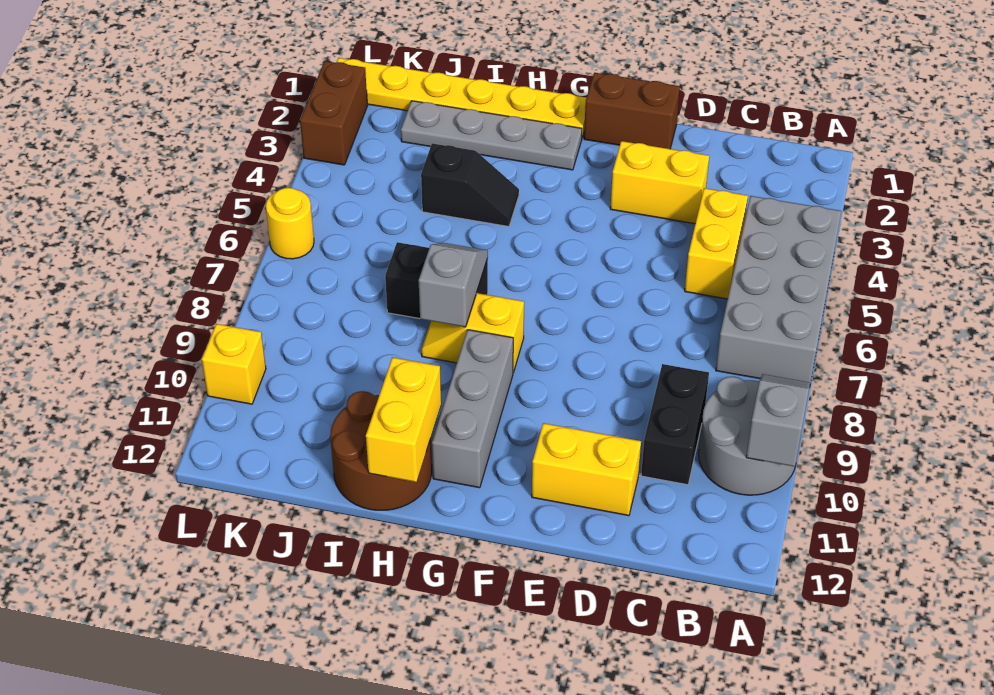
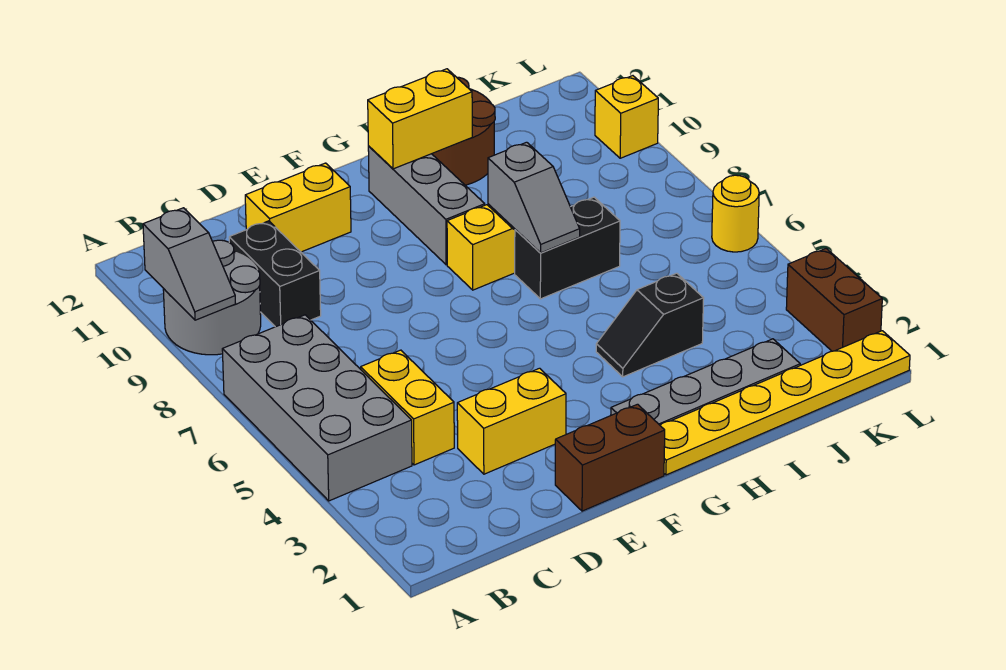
yellow 1x2 brick [366,357,441,482] -> yellow 1x2 brick turned to [368,69,472,169]

